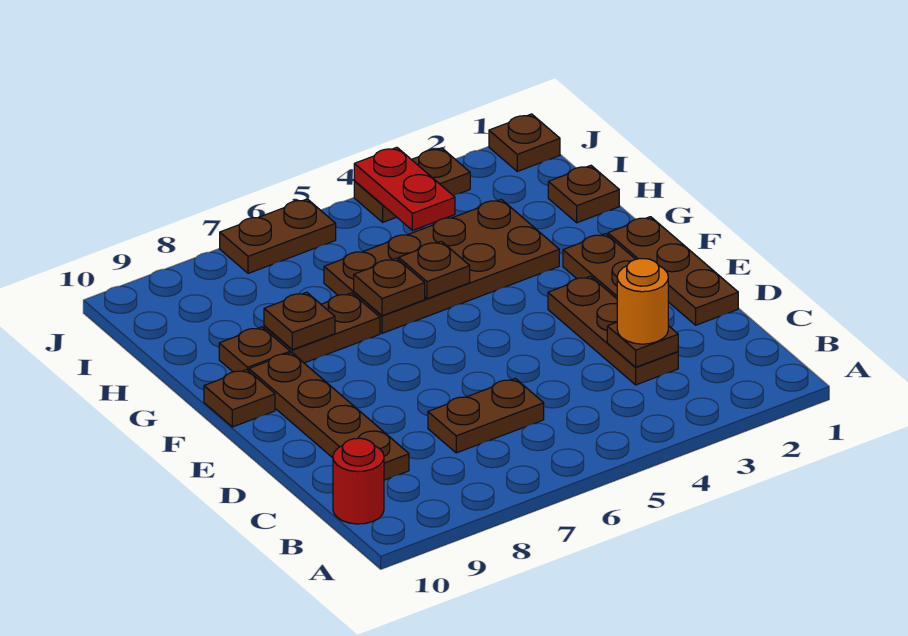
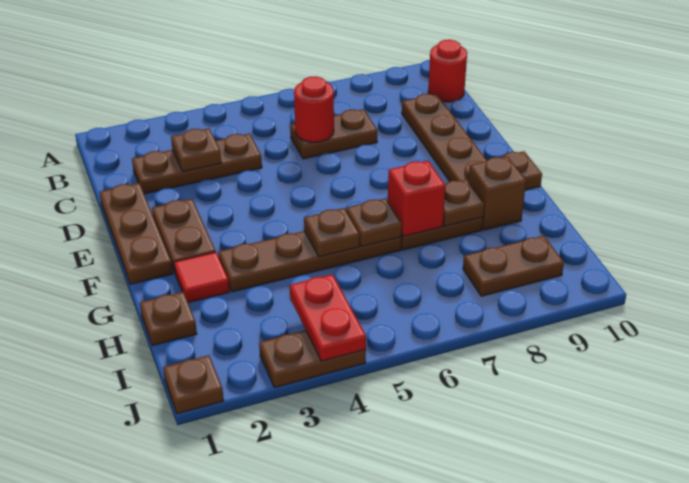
brown 1x3 plate [548,276,678,385] -> brown 1x3 plate turned to [132,134,262,194]
orange 1x1 round brick [617,259,668,344] -> none
none -> red 1x1 round brick [294,76,334,142]
none -> red 1x1 tile [174,252,229,303]
brown 2x4 plate [324,199,559,333] -> brown 1x4 plate [218,231,401,292]
none -> red 1x1 brick [388,161,445,236]
brown 1x1 plate [219,327,290,372] -> brown 1x1 brick [469,156,526,230]
brown 1x2 plate [220,199,336,273] -> brown 1x2 plate moved to [463,236,564,296]

